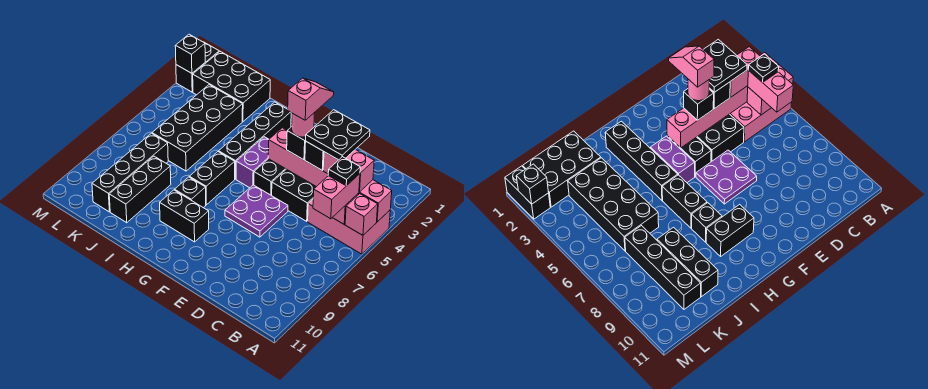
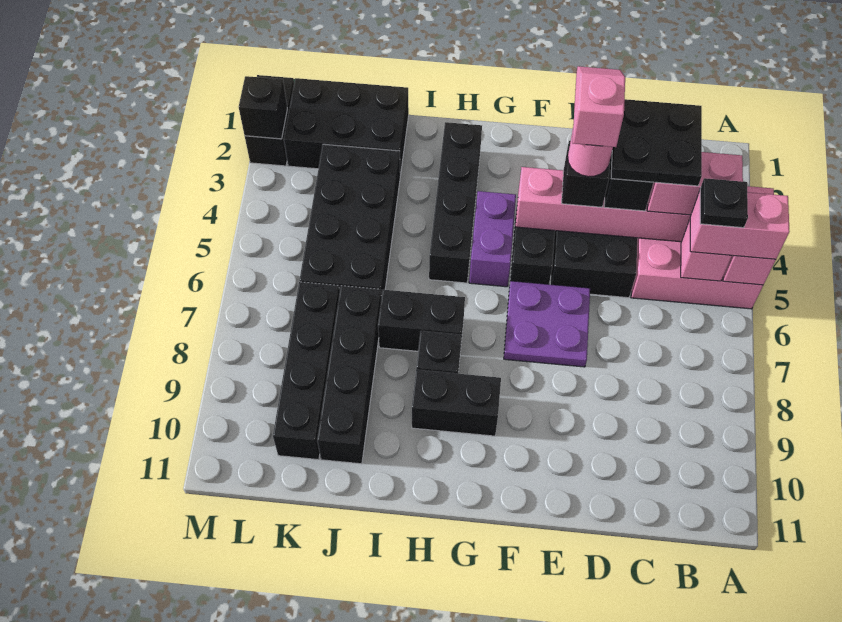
pink 1x2 brick [313,174,360,219] -> pink 1x2 brick turned to [690,191,790,259]
black 1x2 brick [190,152,235,205] -> black 1x2 brick turned to [378,290,465,351]
black 1x3 brick [109,156,171,223] -> black 1x4 brick [317,286,381,464]

